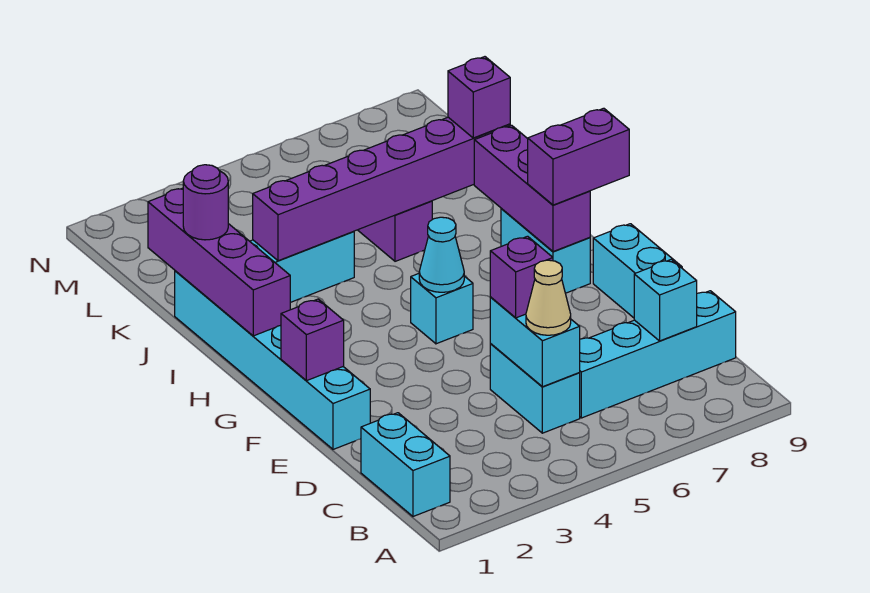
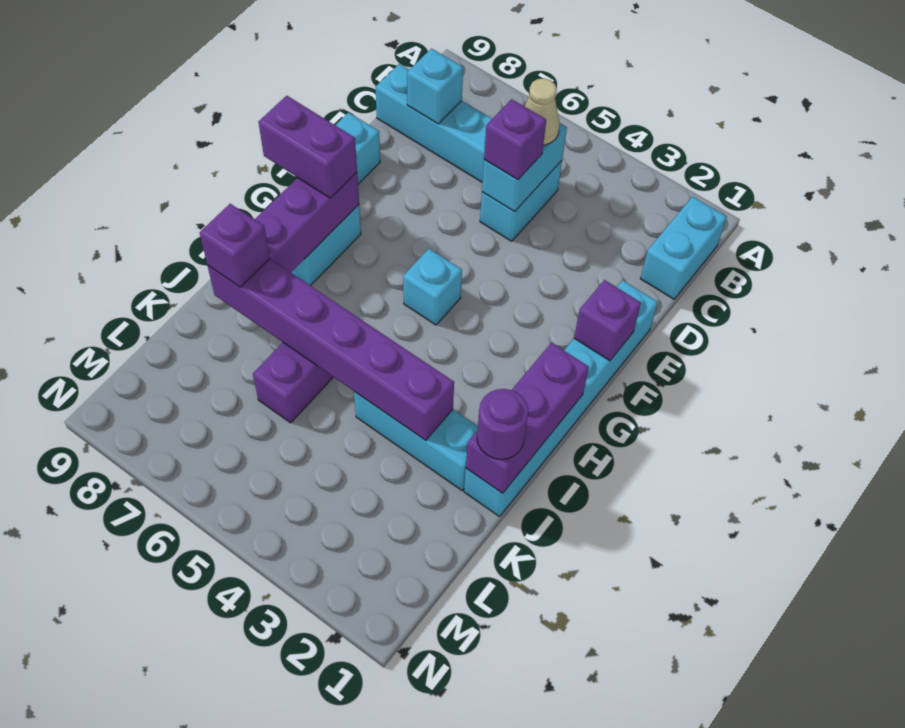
cyan 1x1 cone [419,217,464,292] -> none
purple 1x4 brick [148,188,290,336] -> purple 1x3 brick [466,343,589,493]

